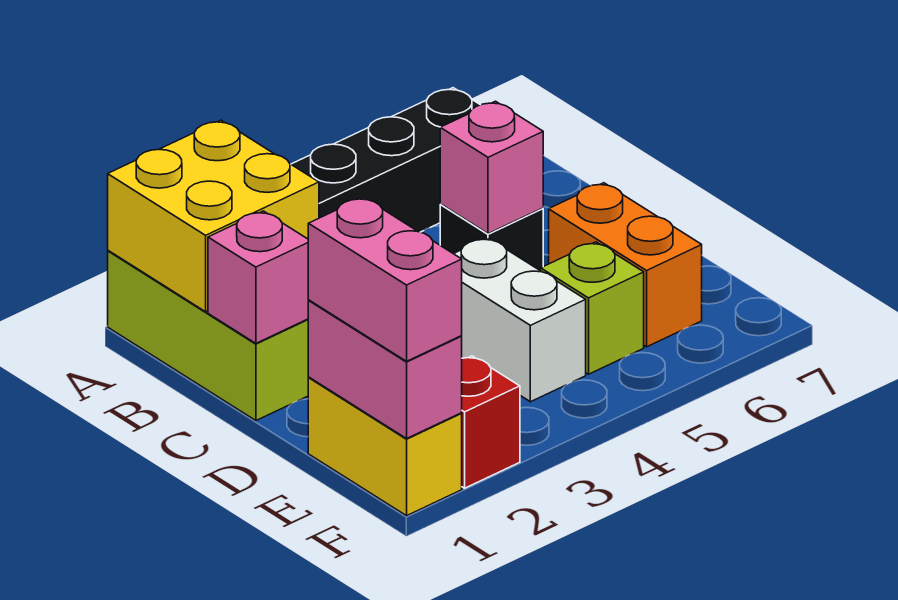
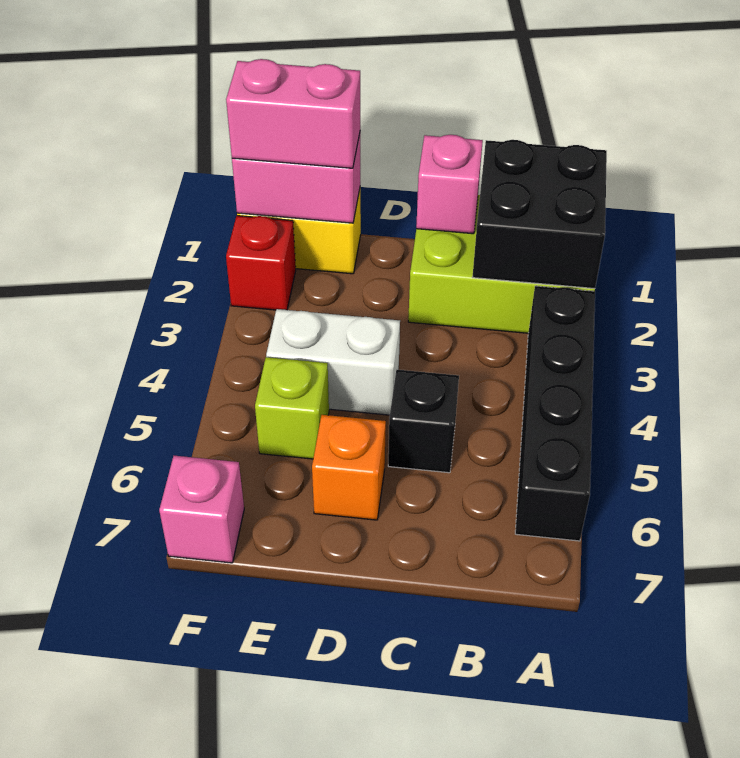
yellow 2x2 brick [108,120,319,312] -> black 2x2 brick [473,140,607,289]
pink 1x1 brick [440,101,543,234] -> pink 1x1 brick moved to [159,456,244,563]
orange 1x2 brick [549,183,702,347] -> orange 1x1 brick [312,415,386,520]

